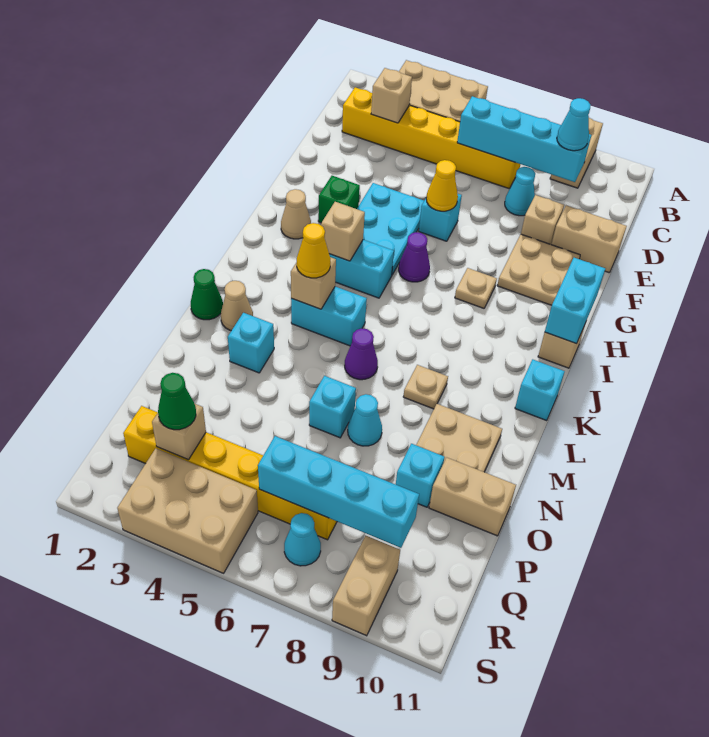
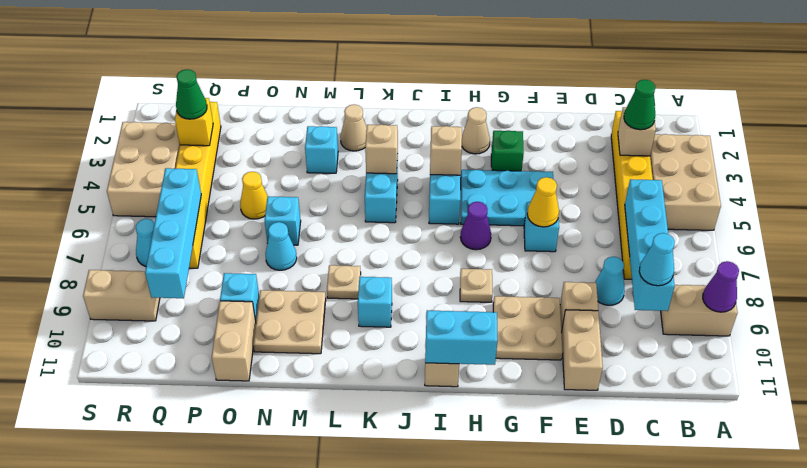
yellow 1x1 cone [297,223,331,278] -> yellow 1x1 cone moved to [240,172,267,219]
cyan 1x1 brick [515,359,565,421] -> cyan 1x1 brick moved to [358,277,392,327]
green 1x1 cone [191,269,223,320] -> green 1x1 cone moved to [624,80,655,130]
purple 1x1 cone [345,328,378,380] -> purple 1x1 cone moved to [703,261,739,312]
tan 1x1 brick [152,403,206,460] -> yellow 1x1 brick [175,98,213,146]

